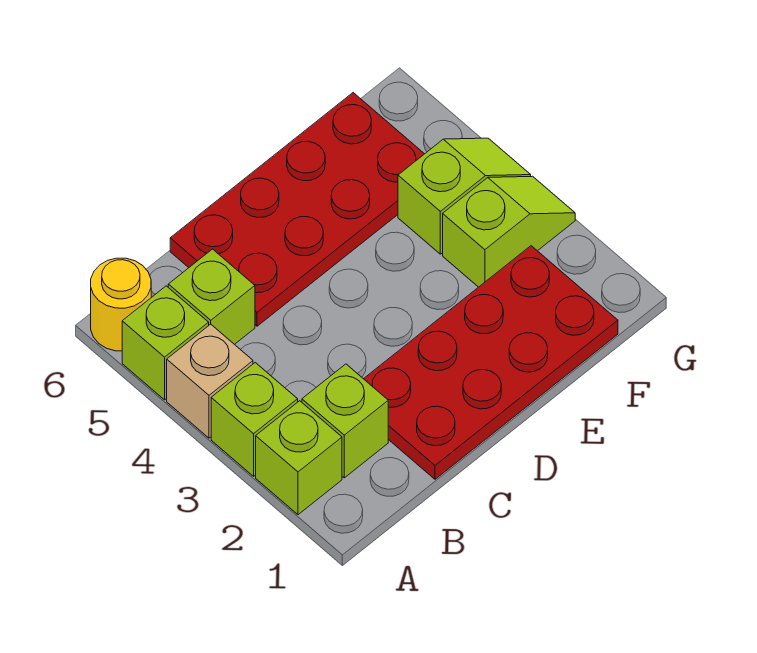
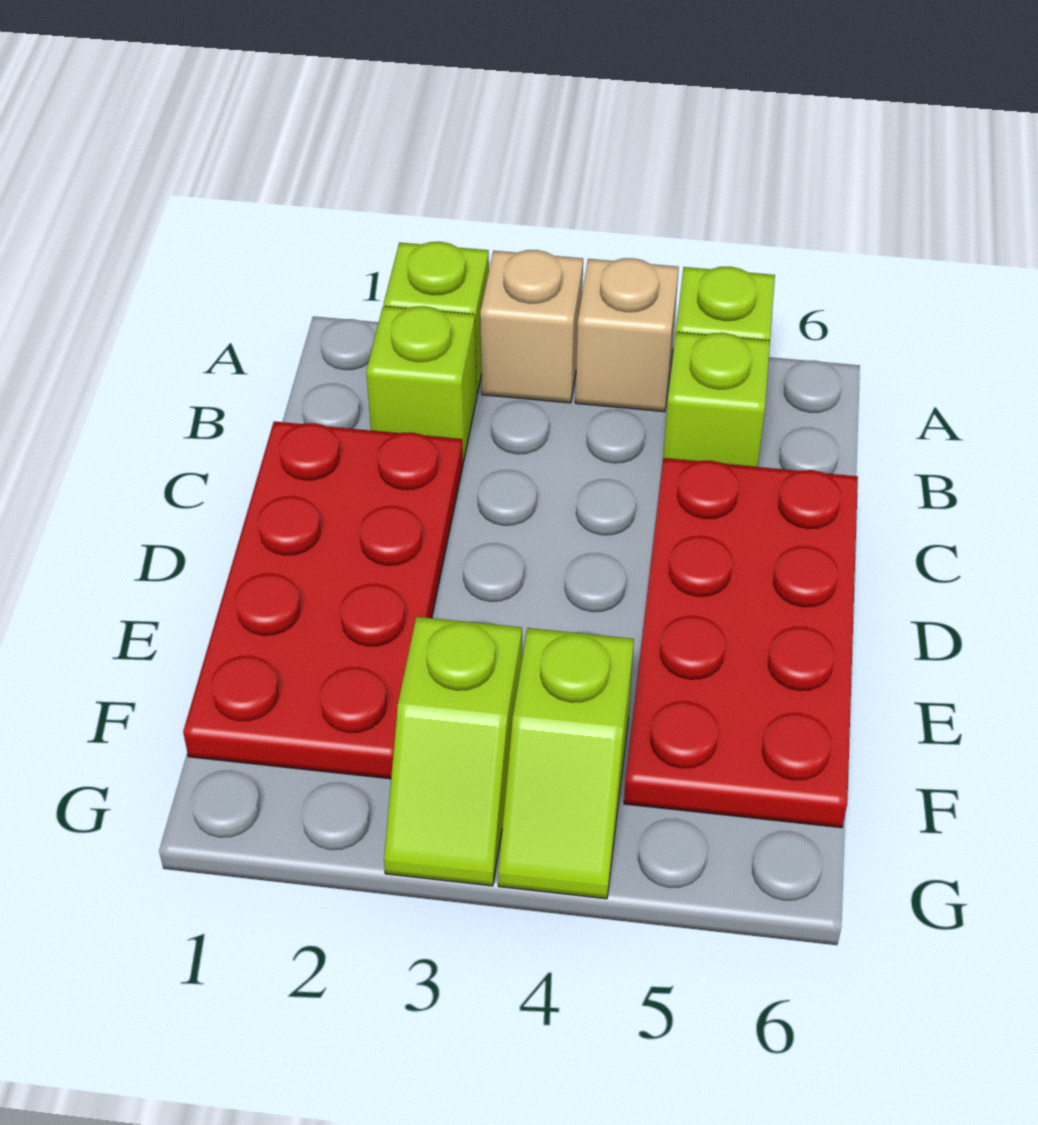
lime 1x1 brick [211,363,298,476] -> tan 1x1 brick [480,250,583,403]
yellow 1x1 round brick [91,258,151,351] -> none

